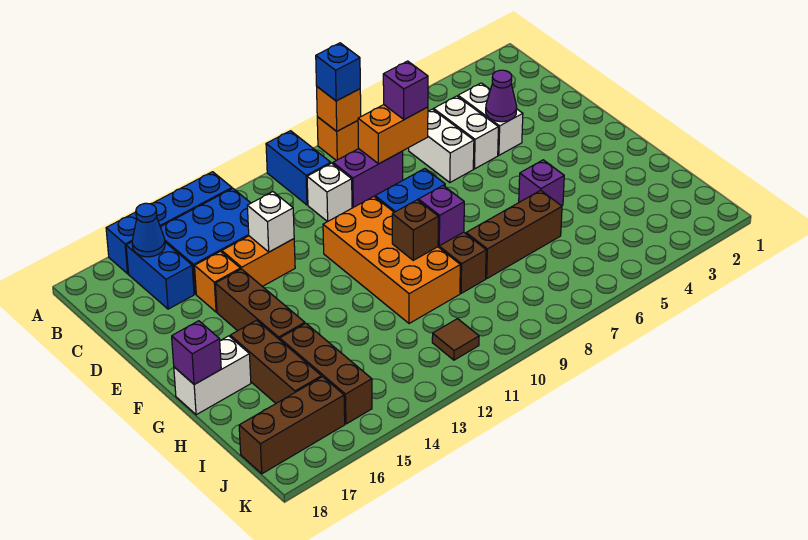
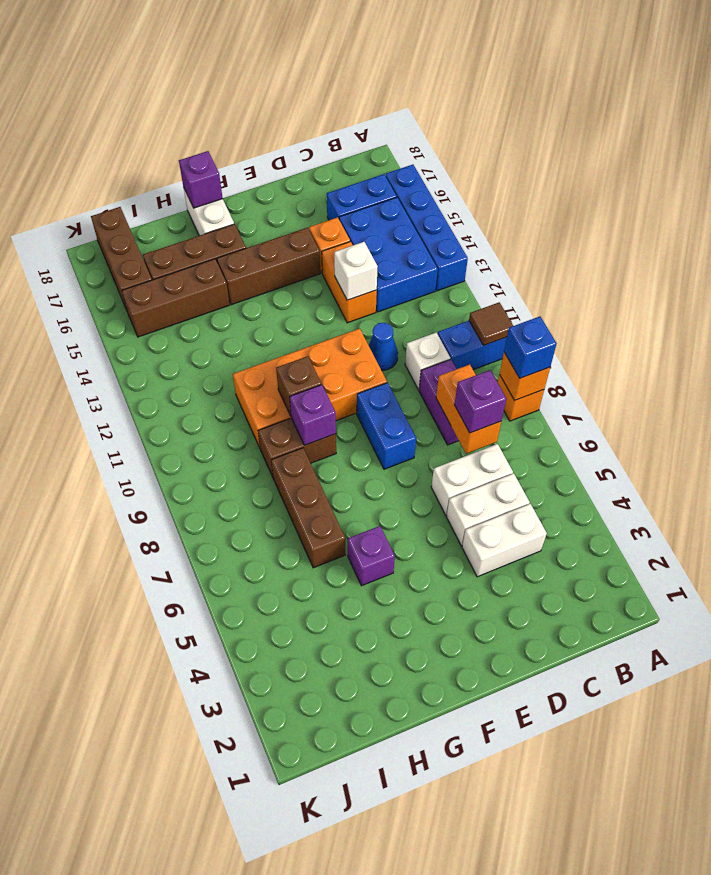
blue 1x1 cone [132,203,165,257] -> blue 1x1 cone moved to [369,323,398,370]
purple 1x1 cone [486,70,517,122] -> none
brown 1x1 tile [432,319,479,360] -> brown 1x1 tile moved to [469,302,513,345]

